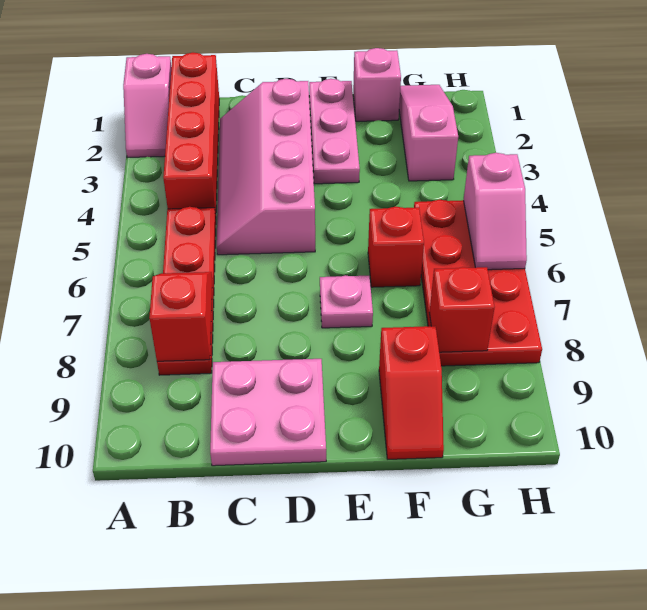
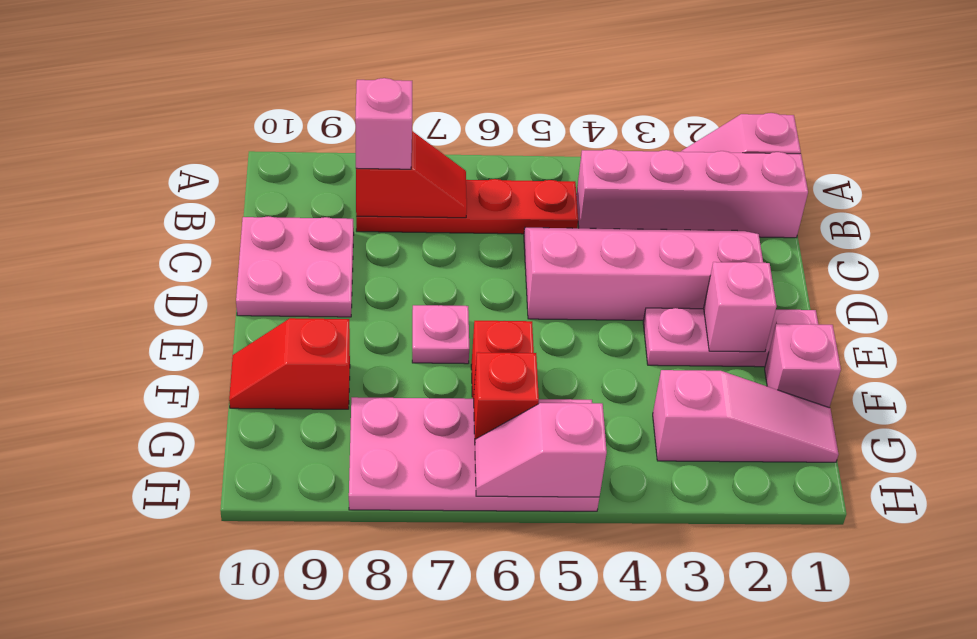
red 1x4 brick [163,53,219,217] -> pink 1x4 brick [576,149,808,238]
none -> pink 1x1 brick [355,78,412,169]
none -> pink 1x1 brick [704,262,777,352]
red 2x4 plate [414,200,542,366] -> pink 2x4 plate [349,397,599,511]
red 1x1 brick [429,267,495,352] -> red 1x1 brick moved to [473,352,539,439]

